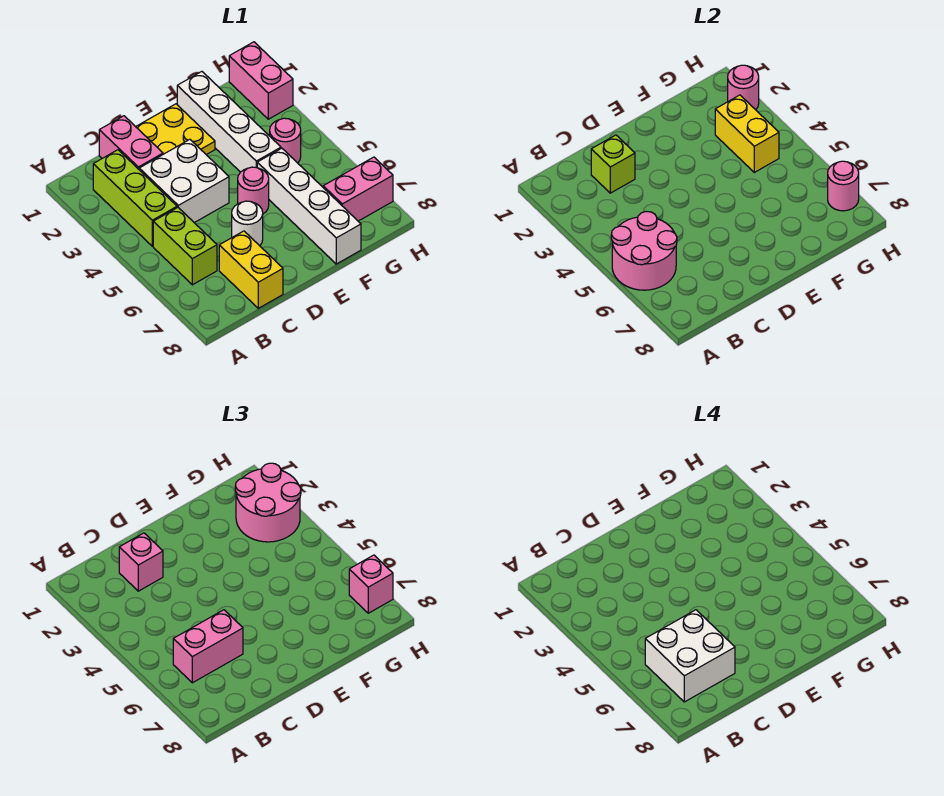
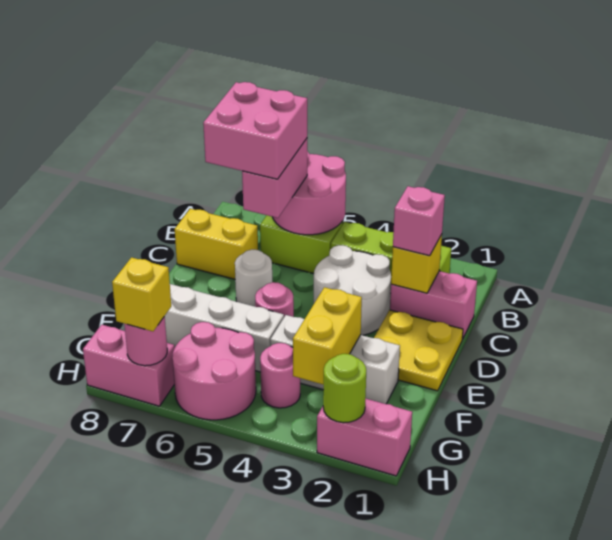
white 2x2 brick [645,610,735,702] -> pink 2x2 brick [203,82,307,179]
lime 1x1 brick [591,135,635,193] -> yellow 1x1 brick [391,234,442,293]
white 2x2 brick [139,140,229,223] -> white 2x2 round brick [314,245,391,335]
white 1x4 brick [177,72,281,172] -> white 1x3 brick [270,315,400,404]
pink 2x2 round brick [235,463,301,542] -> pink 2x2 round brick moved to [172,322,256,420]
yellow 1x2 brick [715,95,779,172] -> yellow 1x2 brick turned to [293,287,362,385]
pink 1x2 brick [323,157,393,221] -> pink 1x2 brick turned to [83,325,174,406]
pink 1x1 round brick [728,65,759,110] -> lime 1x1 round brick [323,354,366,423]
pink 1x1 brick [349,555,393,613] -> yellow 1x1 brick [112,257,171,331]

